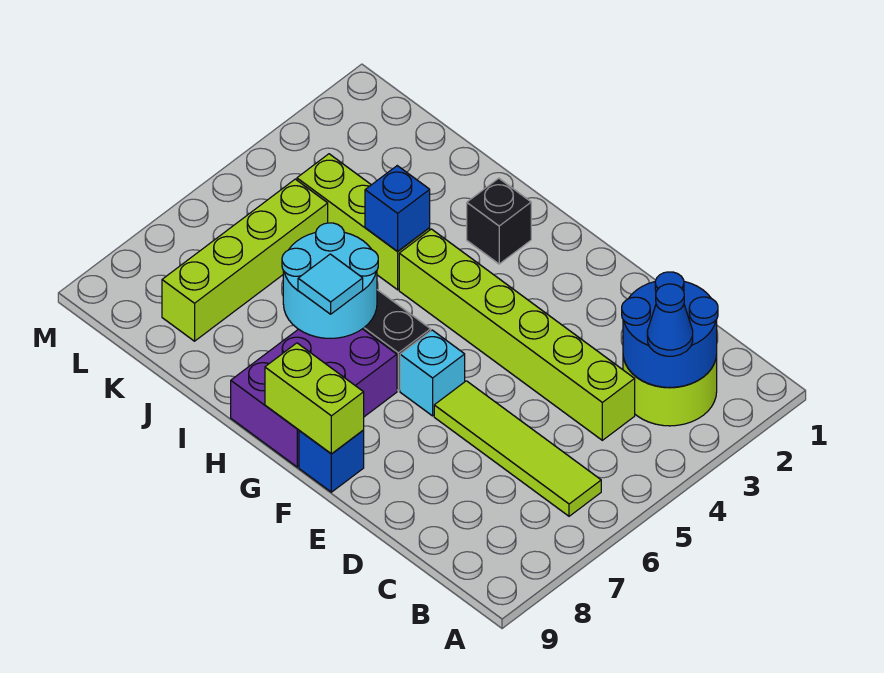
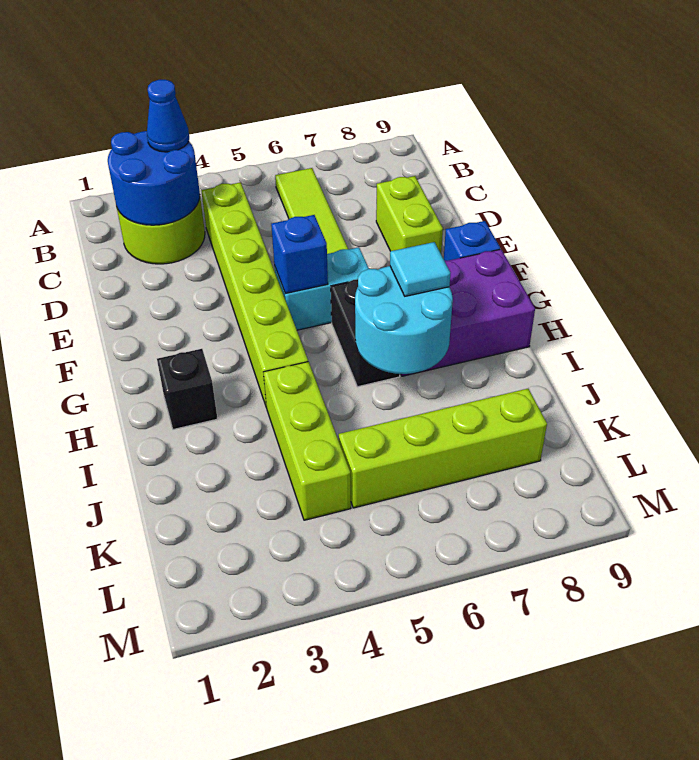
cyan 1x1 brick [400,330,465,416] -> cyan 1x2 brick [275,247,369,330]
lime 1x2 brick [265,343,364,454] -> lime 1x2 brick moved to [376,176,443,253]
blue 1x1 brick [365,166,430,251] -> blue 1x1 brick moved to [271,215,328,293]

